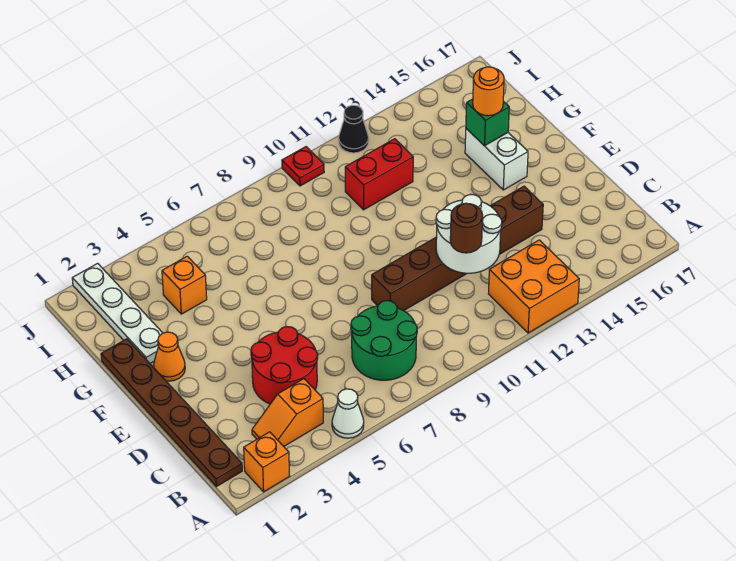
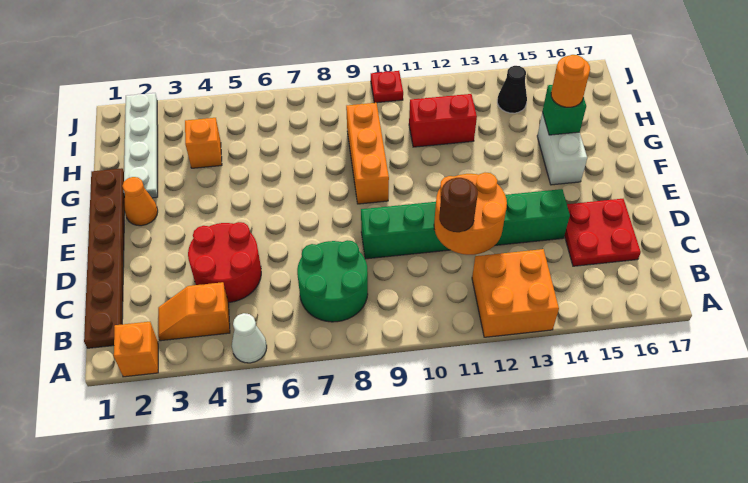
white 2x2 round brick [436,194,502,273] -> orange 2x2 round brick [434,173,507,255]
none -> red 2x2 plate [564,199,641,266]
brown 1x6 brick [372,186,543,311] -> green 1x6 brick [361,189,570,259]
none -> orange 1x3 brick [346,103,389,204]
black 1x1 cone [339,105,369,153] -> black 1x1 cone moved to [497,66,527,113]

